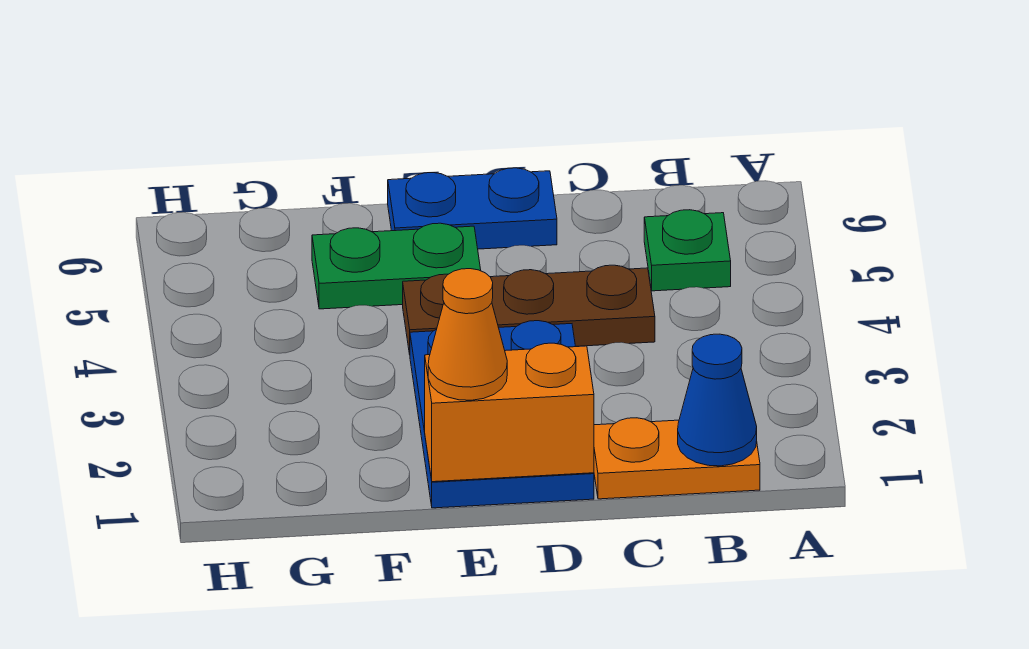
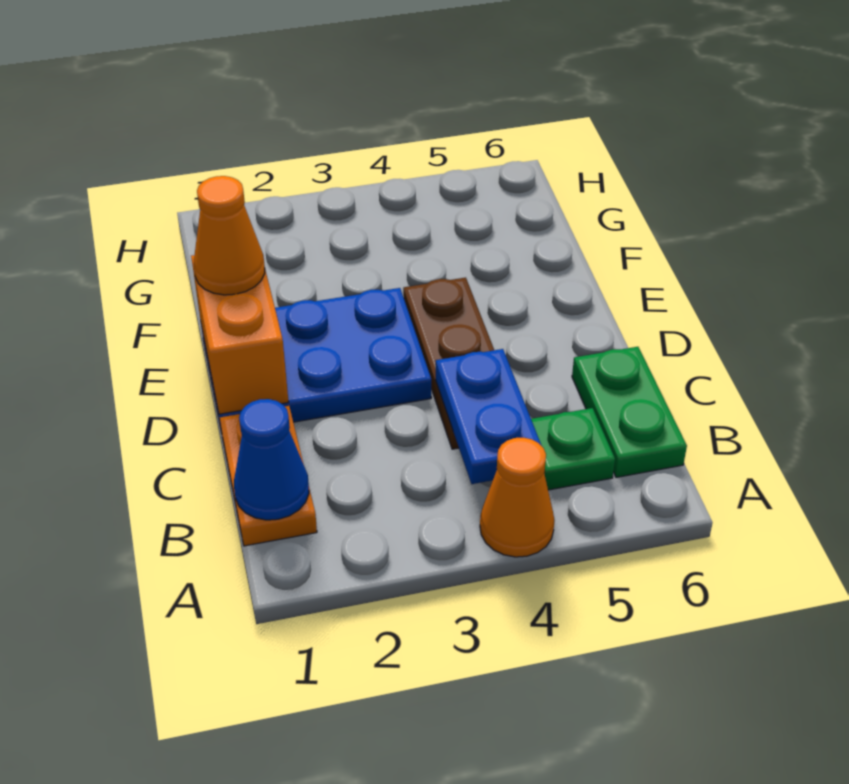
none -> orange 1x1 cone [480,438,555,557]
blue 1x2 plate [388,168,557,249] -> blue 1x2 plate moved to [436,349,542,484]
green 1x2 plate [312,223,481,309] -> green 1x2 plate moved to [572,347,687,477]

